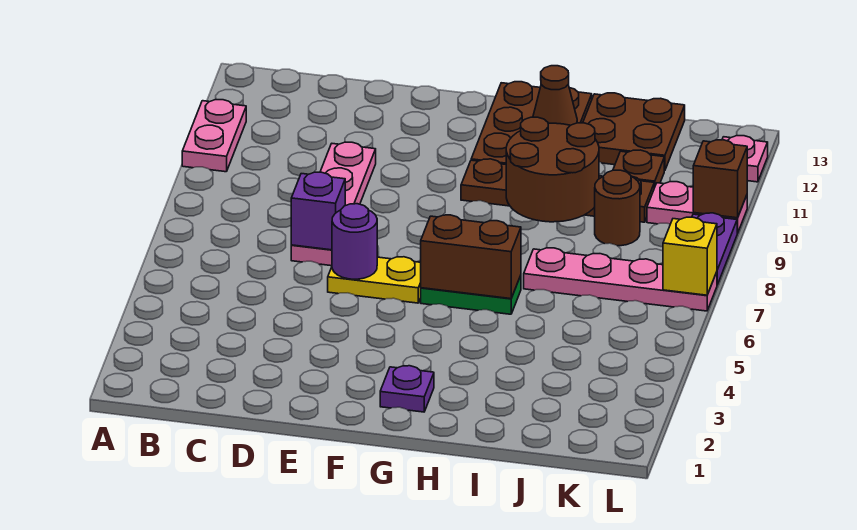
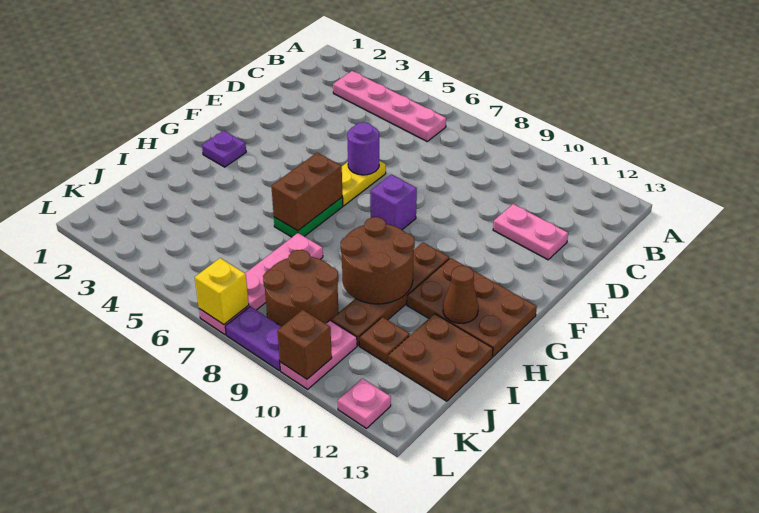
pink 1x2 plate [182,100,246,172] -> pink 1x2 plate moved to [493,204,568,260]
pink 1x4 plate [291,142,376,266] -> pink 1x4 plate moved to [333,71,446,141]
purple 1x1 brick [291,172,345,250] -> purple 1x1 brick moved to [370,175,417,230]
brown 1x1 round brick [595,170,640,246] -> brown 2x2 round brick [263,250,338,326]

